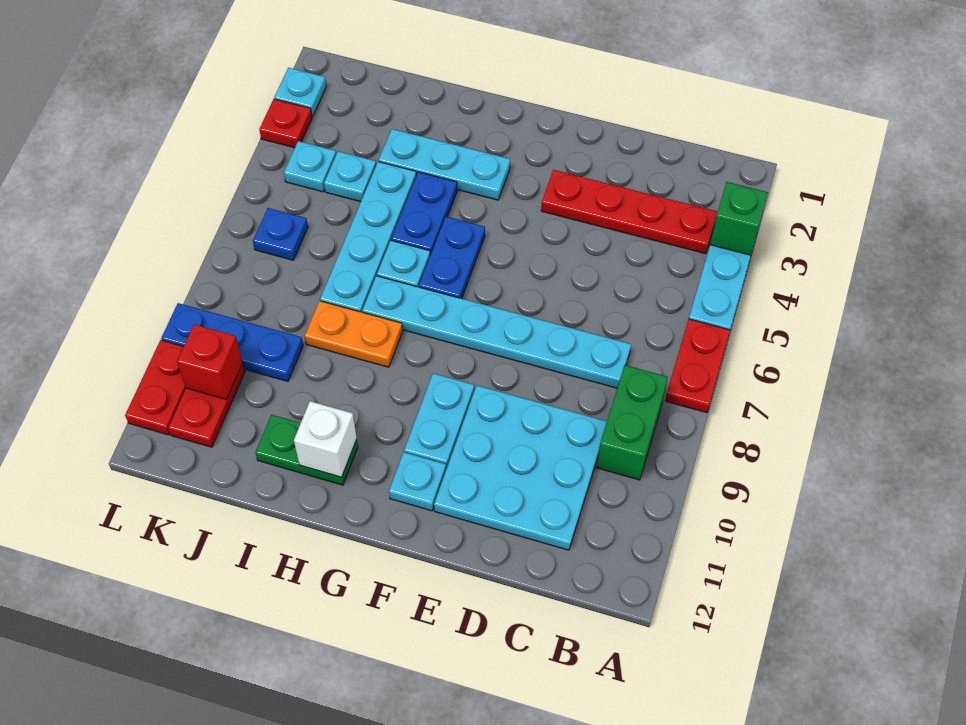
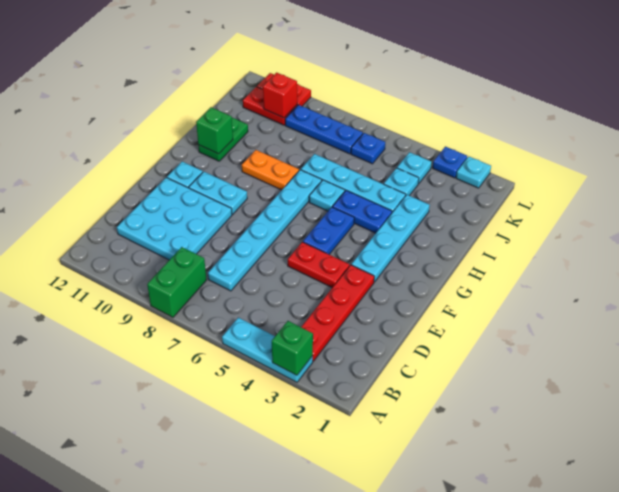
red 1x2 plate [665,319,730,413] -> red 1x2 plate moved to [288,242,350,288]
green 1x2 brick [597,365,668,480] -> green 1x2 brick turned to [147,247,206,317]
cyan 1x3 plate [379,129,510,200] -> cyan 1x4 plate [351,195,430,282]
blue 1x2 plate [419,217,485,299] -> blue 1x2 plate turned to [303,207,354,254]
orange 1x2 plate [305,301,403,367] -> orange 1x2 plate turned to [242,150,299,190]
white 1x1 brick [294,401,357,477] -> green 1x1 brick [196,107,233,154]
blue 1x3 plate [161,303,303,381] -> blue 1x3 plate turned to [285,105,363,154]
red 1x1 plate [259,99,312,148] -> blue 1x1 plate [433,146,467,178]

